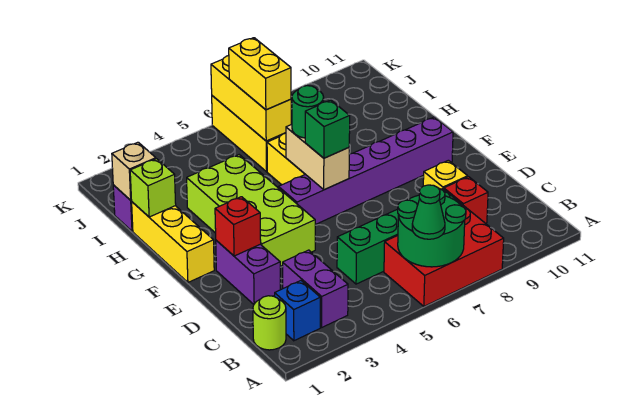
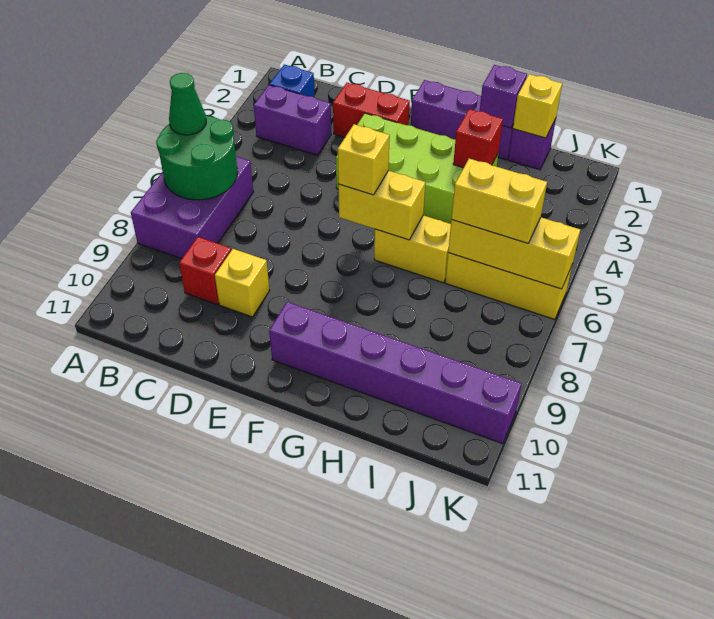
red 2x3 brick [384,205,504,306] -> purple 2x3 brick [131,156,253,259]
lime 1x1 round brick [253,296,286,350] -> none
green 1x4 brick [337,189,462,284] -> none
purple 1x2 brick [216,240,280,304] -> red 1x2 brick [333,83,410,137]
red 1x1 brick [215,197,261,256] -> red 1x1 brick moved to [453,109,503,168]
yellow 1x3 brick [132,202,214,282] -> purple 1x3 brick [411,80,513,160]
purple 1x6 brick [278,117,453,225] -> purple 1x6 brick turned to [269,302,521,444]
tan 1x2 brick [286,124,349,190] -> yellow 1x2 brick [338,171,425,240]
green 1x1 brick [305,100,350,158] -> yellow 1x1 brick [338,124,390,195]
green 1x1 round brick [292,86,324,138] -> none
lime 1x1 brick [130,159,176,217] -> purple 1x1 brick [480,65,527,128]
tan 1x1 brick [112,142,156,200] -> yellow 1x1 brick [513,74,562,138]

